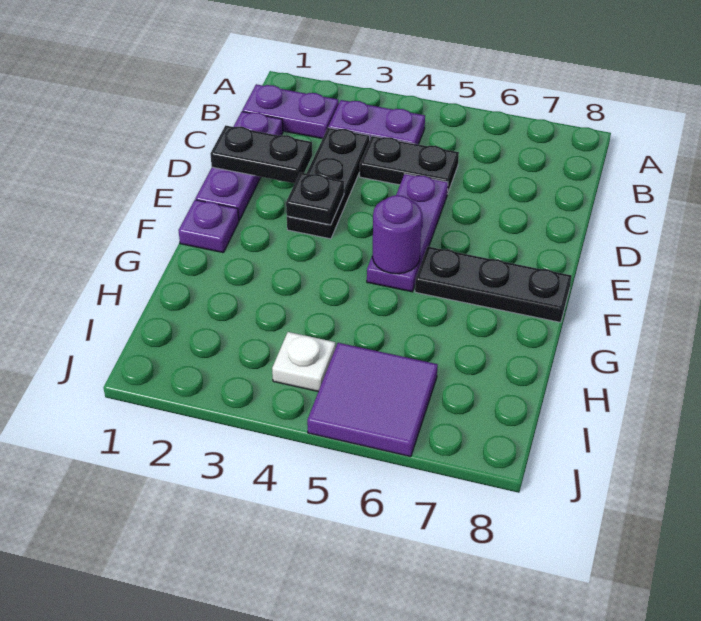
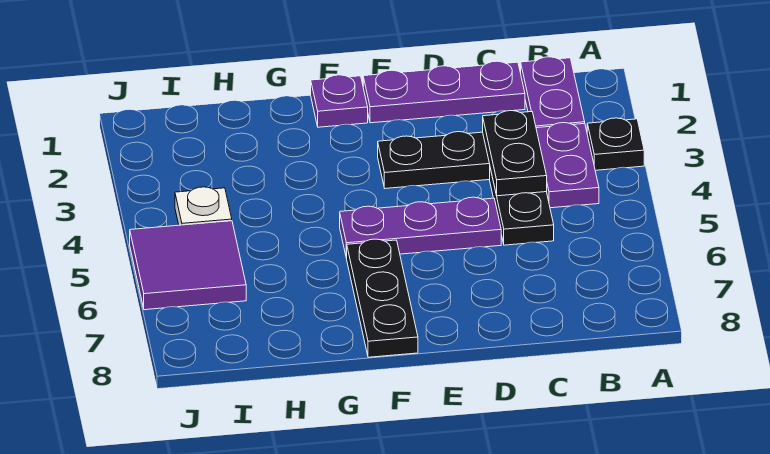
black 1x2 plate [210,125,312,183] -> black 1x2 plate moved to [483,111,547,196]
black 1x1 plate [286,172,344,225] -> black 1x1 plate moved to [587,118,644,170]
purple 1x1 round brick [372,195,422,274] -> none

